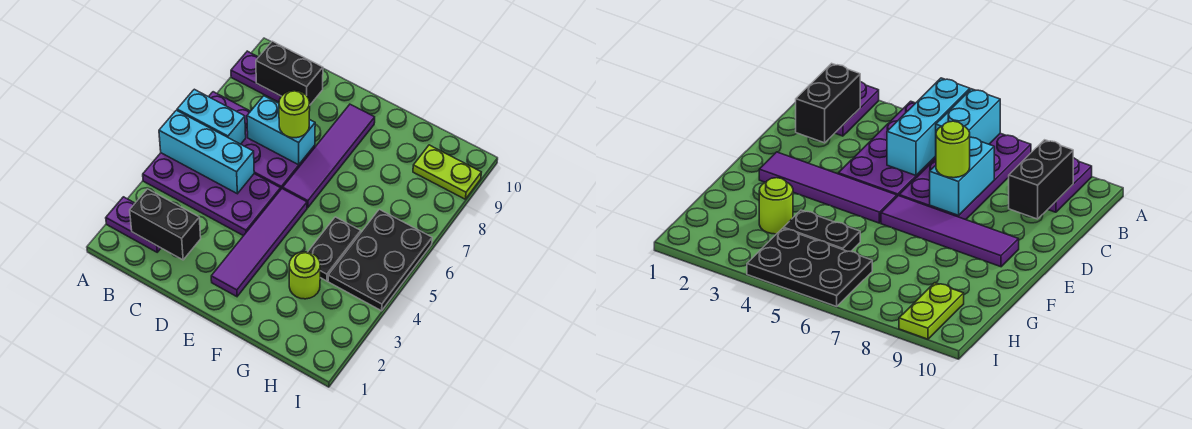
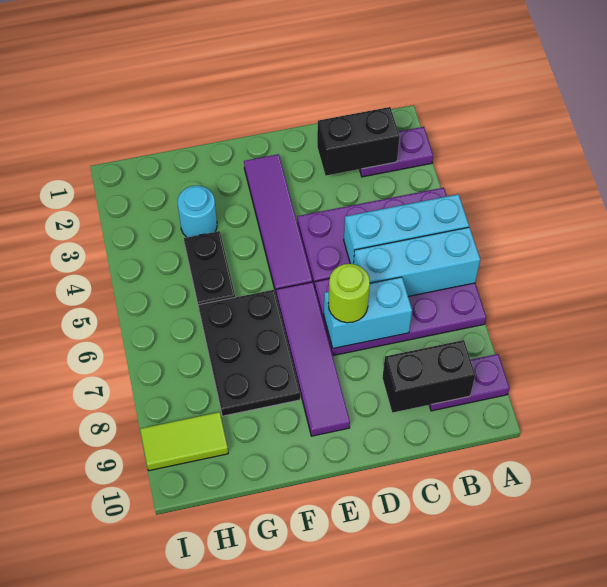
cyan 1x2 brick [177,89,246,144] -> cyan 1x3 brick [354,227,480,296]
lime 1x1 round brick [289,252,320,299] -> cyan 1x1 round brick [178,186,217,237]
black 2x3 plate [328,209,432,311] -> black 2x3 plate moved to [198,290,300,416]
lime 1x2 plate [413,145,481,199] -> lime 1x2 tile [140,412,228,471]

